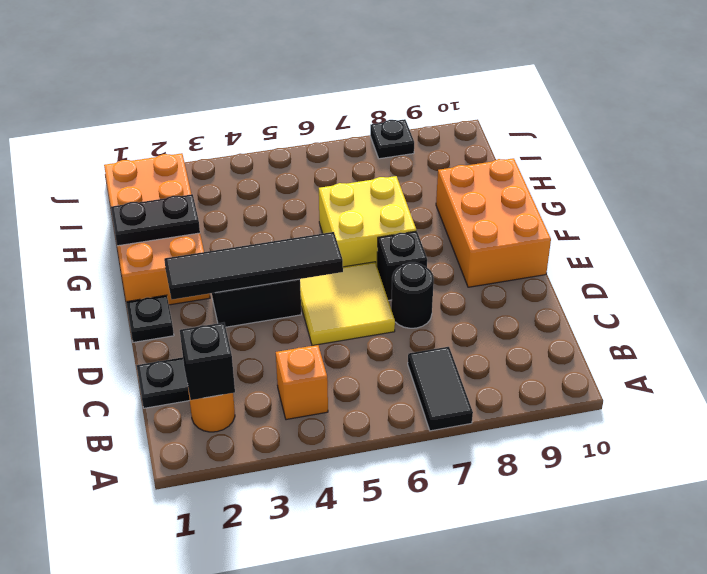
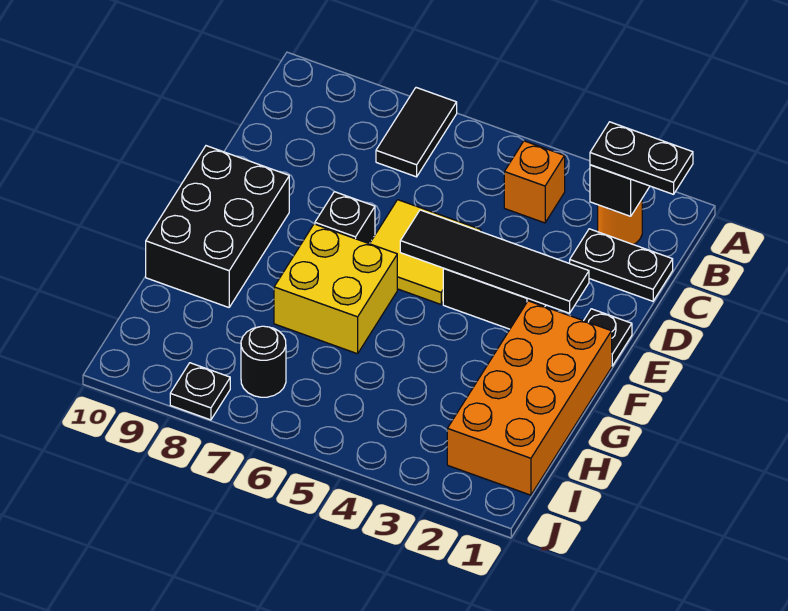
black 1x1 round brick [391,262,434,328] -> black 1x1 round brick moved to [241,326,286,397]
orange 2x3 brick [436,158,551,287] -> black 2x3 brick [146,146,289,307]
black 1x2 plate [111,194,200,246] -> black 1x2 plate moved to [590,122,693,194]

